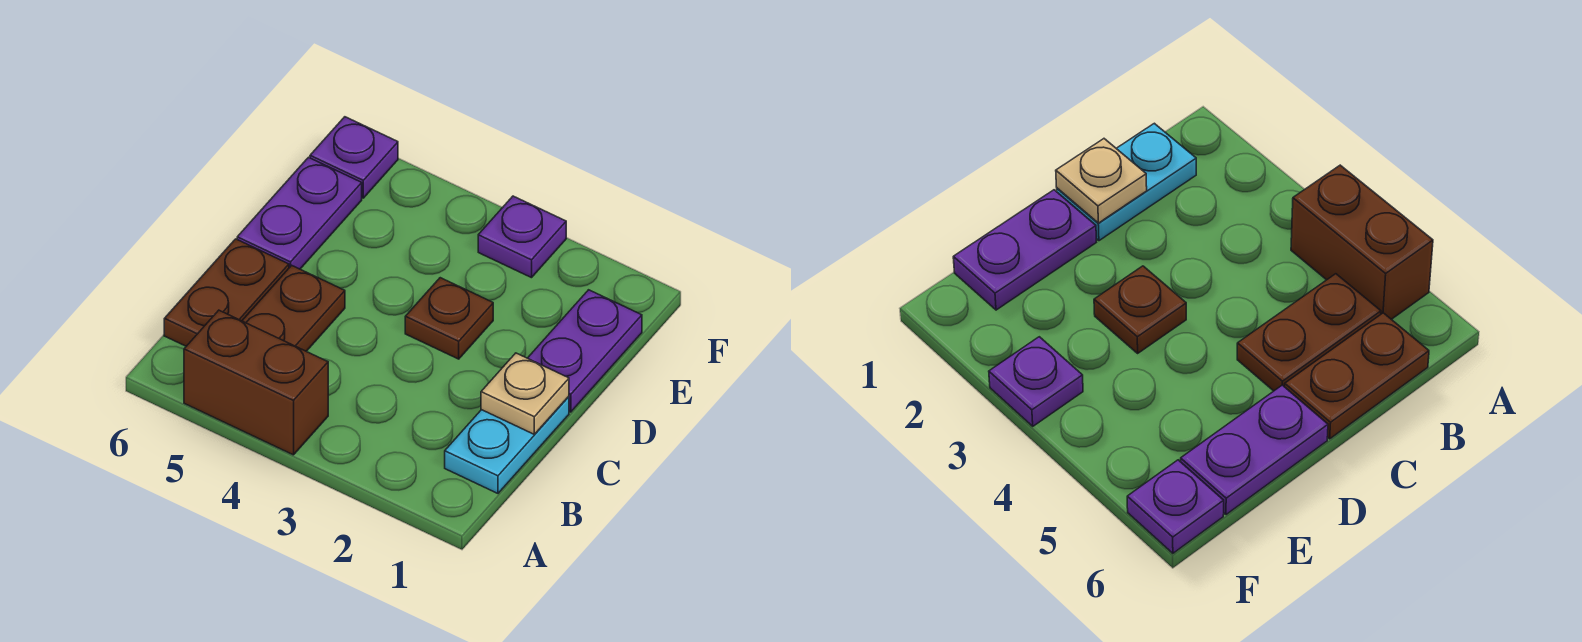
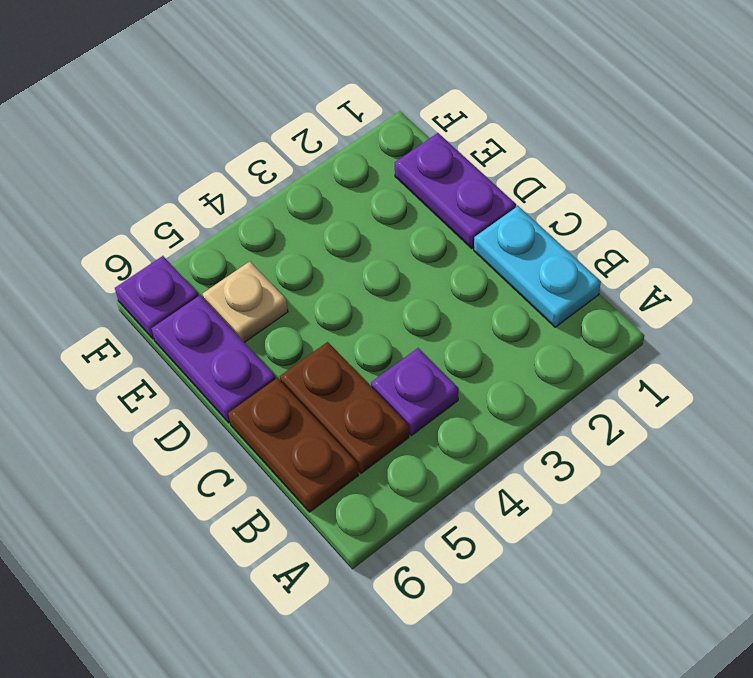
brown 1x2 brick [184,310,328,455] -> none
tan 1x1 plate [481,353,569,435] -> tan 1x1 plate moved to [202,261,288,342]
brown 1x1 plate [405,278,493,359] -> none
purple 1x1 plate [478,196,566,278] -> purple 1x1 plate moved to [371,348,459,435]

